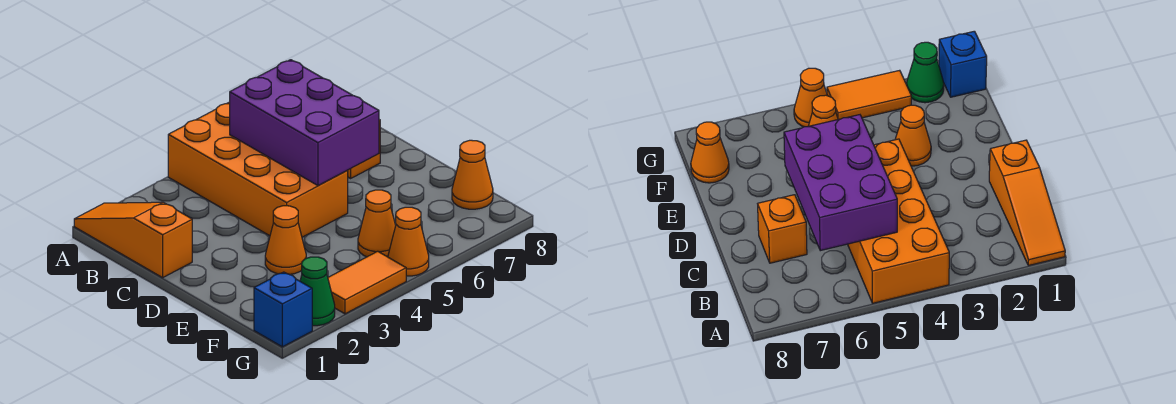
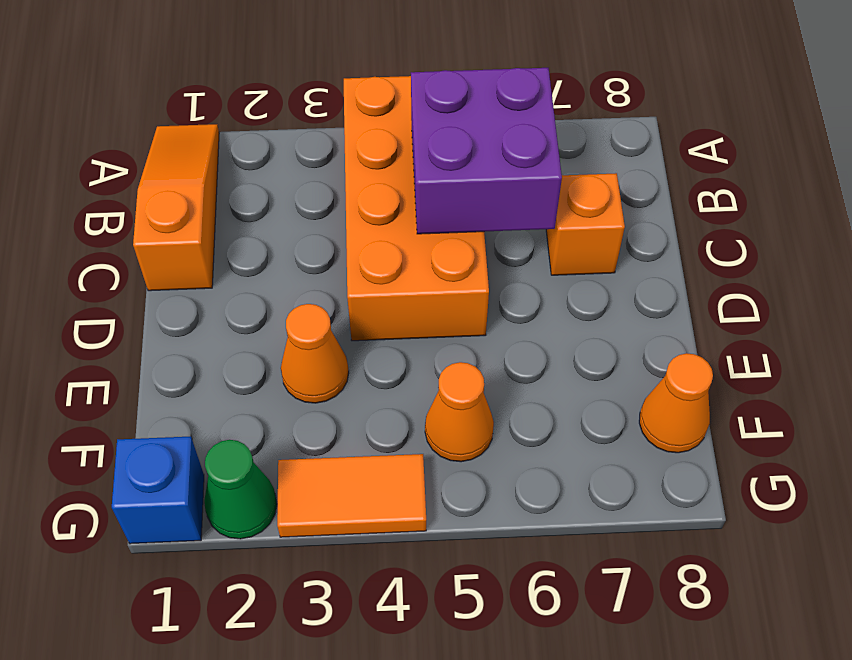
purple 2x3 brick [230,60,379,185] -> purple 2x2 brick [411,68,562,234]
orange 1x1 cone [388,207,429,276] -> none

